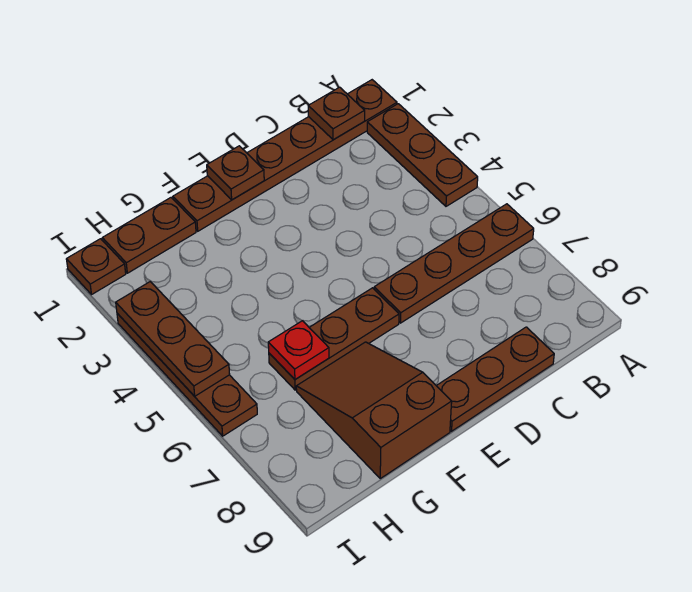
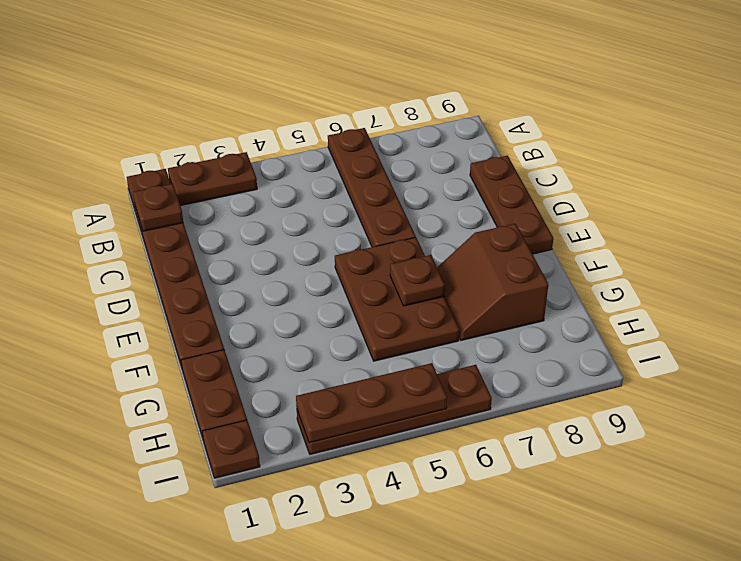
brown 1x3 plate [367,104,478,206] -> brown 1x2 plate [168,152,257,206]
brown 1x1 plate [207,146,264,200] -> brown 1x1 plate moved to [390,255,445,306]
brown 1x3 plate [269,288,399,390] -> brown 2x3 plate [335,238,459,361]
brown 2x3 slope [296,342,452,478] -> brown 2x2 slope [437,224,548,340]
red 1x1 plate [268,321,329,379] -> none

